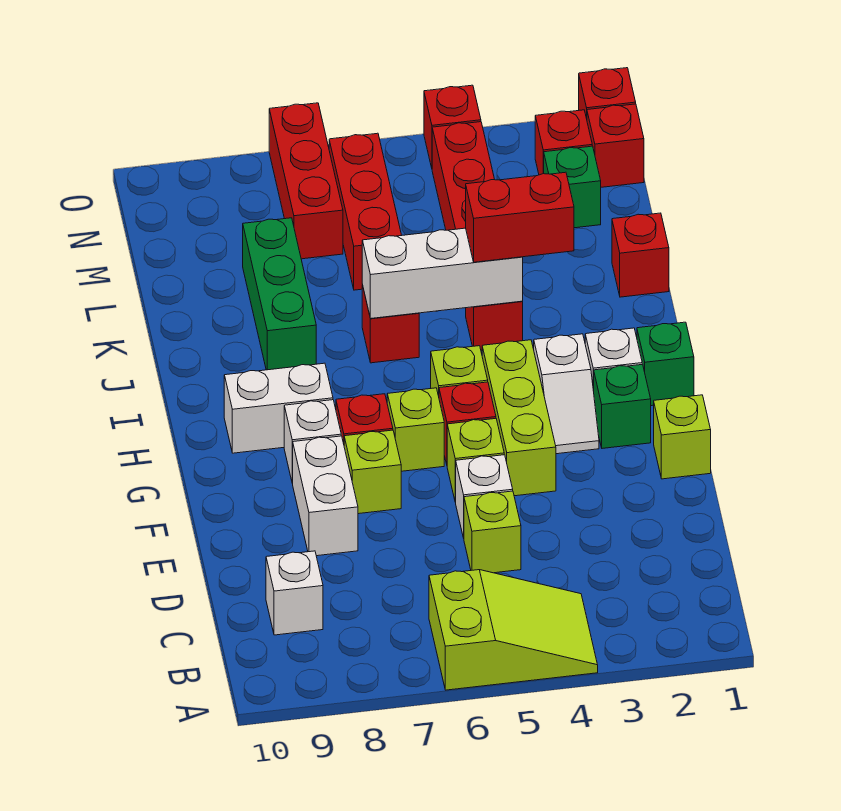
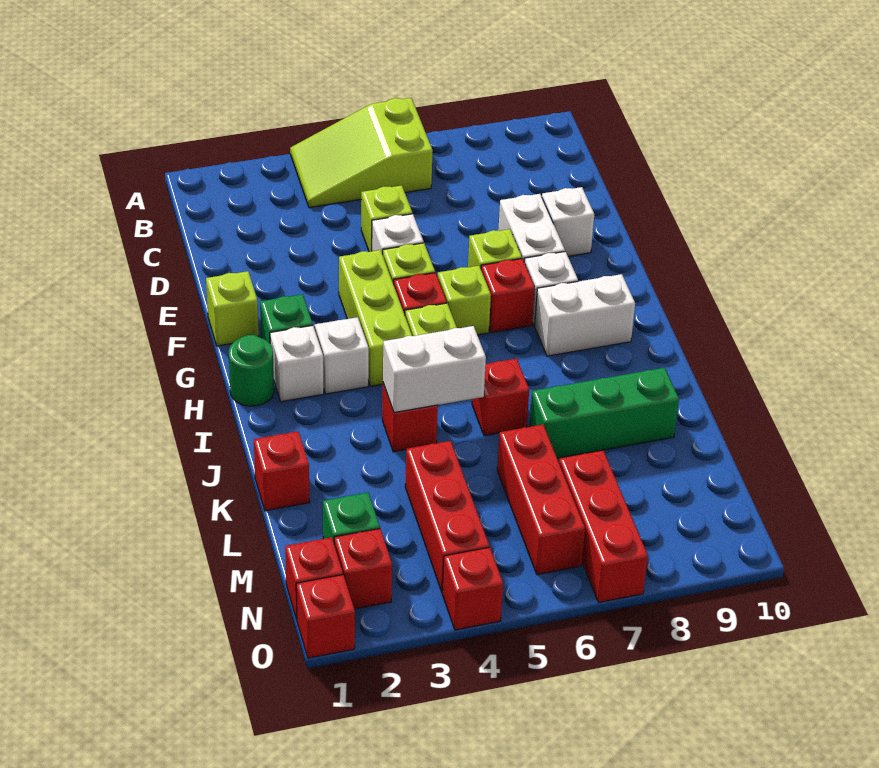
white 1x1 brick [266,551,323,635] -> white 1x1 brick moved to [542,187,594,256]
green 1x1 brick [637,322,694,406] -> green 1x1 round brick [229,335,274,406]
red 1x2 brick [466,172,574,262] -> none
white 1x3 brick [362,228,523,319] -> white 1x2 brick [383,326,486,413]
green 1x3 brick [243,218,316,370] -> green 1x3 brick turned to [530,368,679,458]

